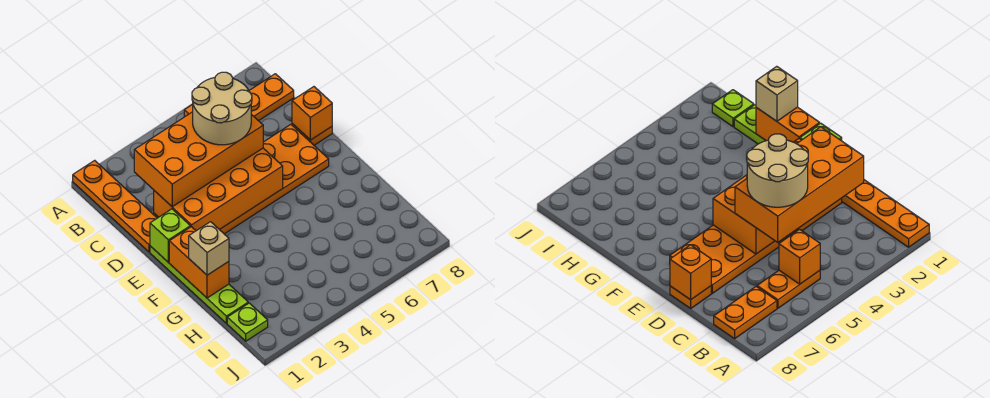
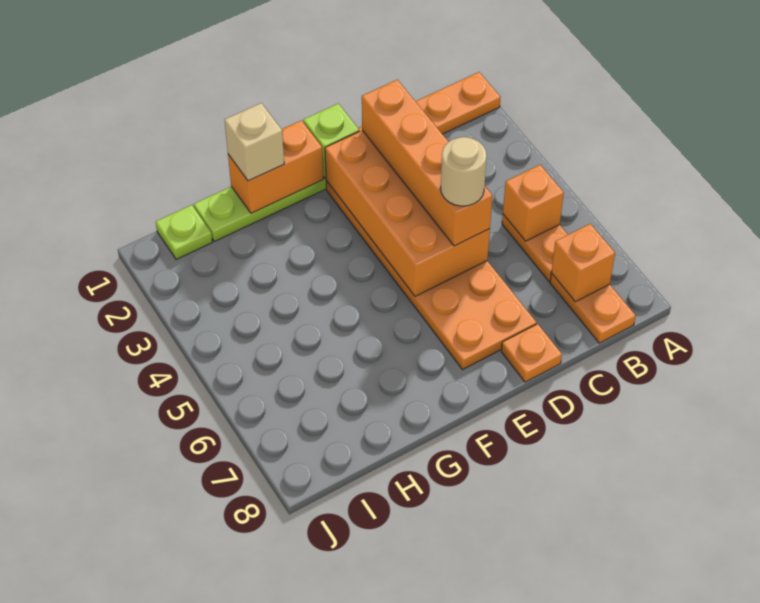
orange 2x4 brick [134,112,263,207] -> orange 1x4 brick [362,80,492,246]
tan 2x2 round brick [192,72,252,145] -> tan 1x1 round brick [441,137,487,206]
orange 1x1 brick [292,87,332,140] -> orange 1x1 brick moved to [551,224,615,302]

